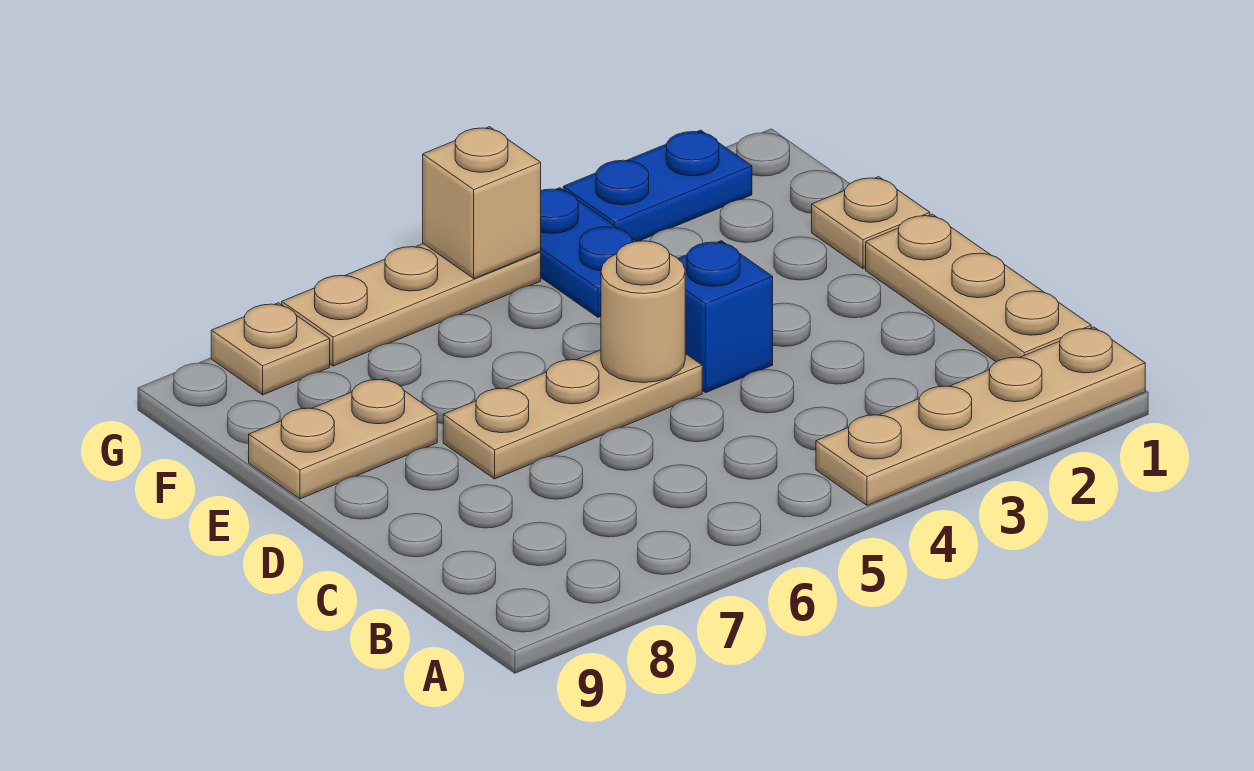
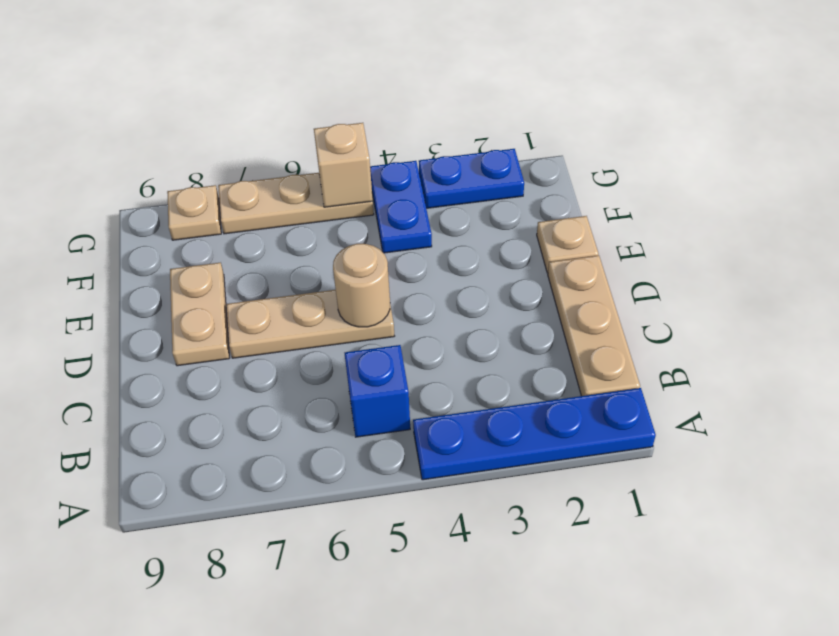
tan 1x4 plate [816,327,1145,505] -> blue 1x4 plate [413,388,656,480]
blue 1x1 brick [678,241,773,392] -> blue 1x1 brick moved to [345,345,410,437]
tan 1x2 plate [249,378,437,499] -> tan 1x2 plate turned to [170,262,229,366]

